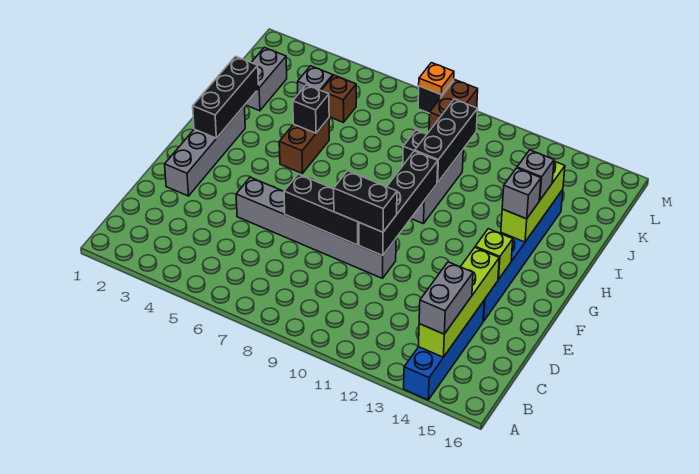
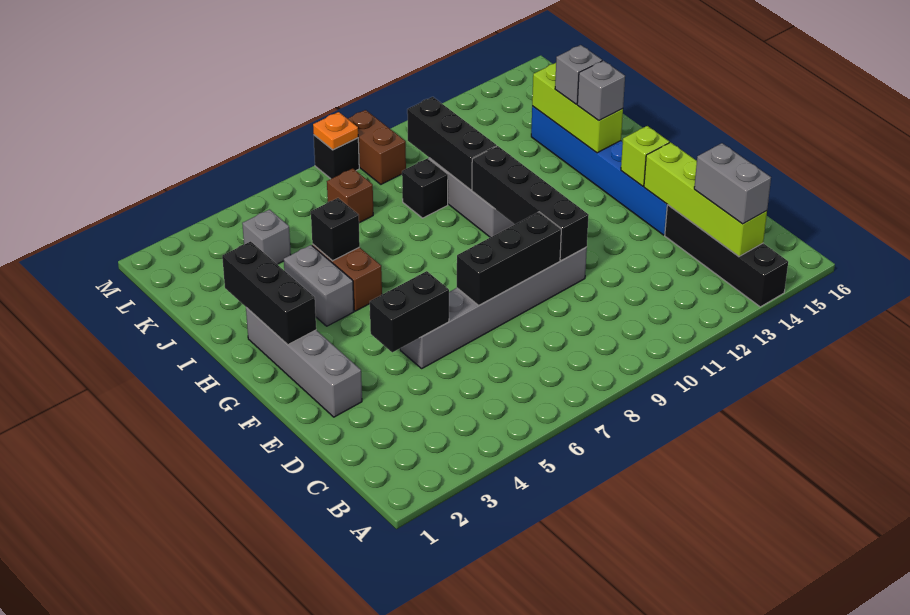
blue 1x4 brick [404,301,484,400] -> black 1x4 brick [665,205,788,307]
black 1x2 brick [333,171,397,232] -> black 1x2 brick moved to [370,271,449,352]
grey 1x2 brick [245,47,287,111] -> grey 1x2 brick moved to [284,245,354,326]
brown 1x1 brick [321,75,356,123] -> brown 1x1 brick moved to [327,168,373,223]

